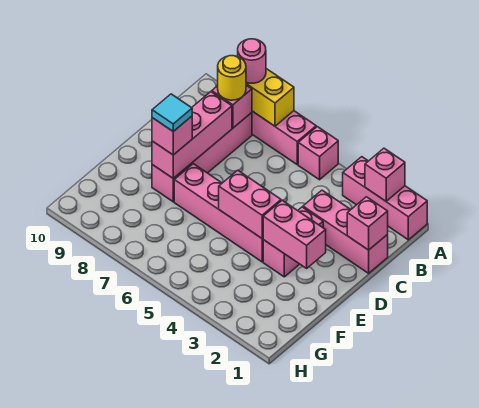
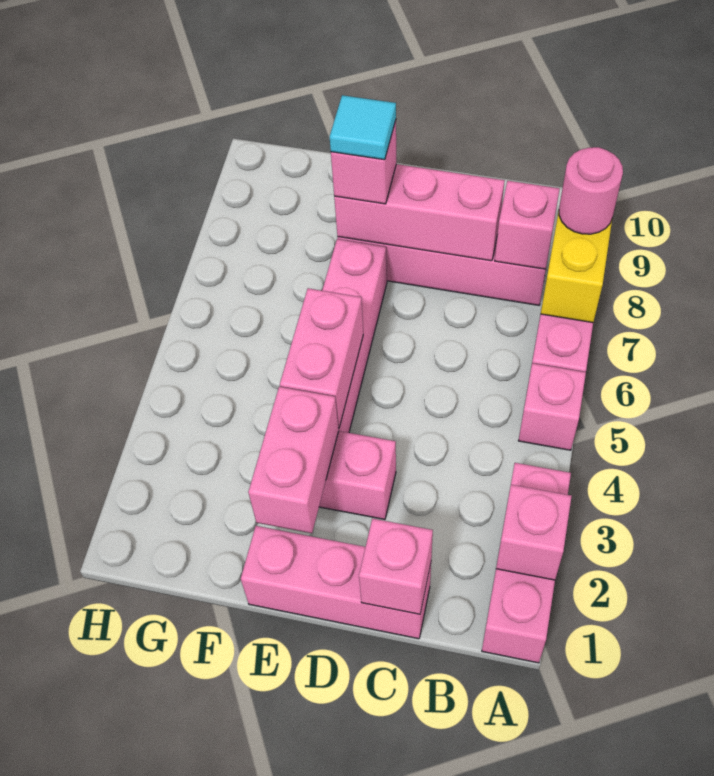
yellow 1x1 round brick [218,56,246,100] -> none
pink 1x3 brick [303,190,388,273] -> pink 1x3 brick turned to [241,526,431,639]

